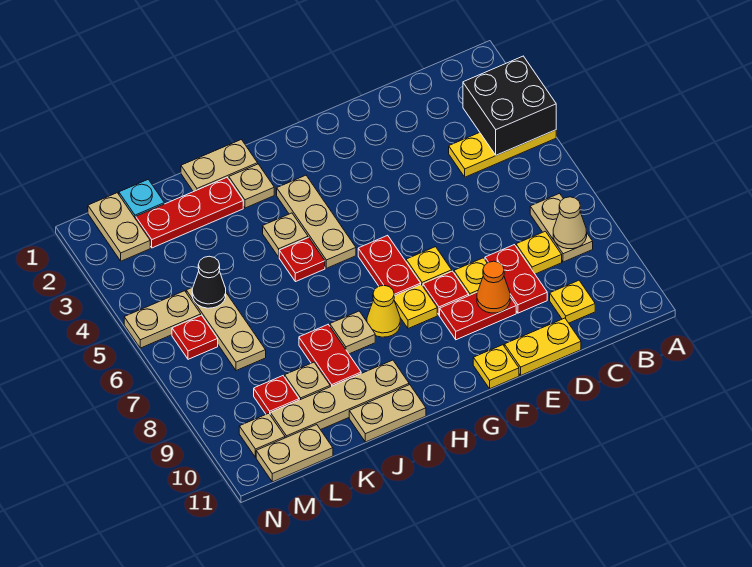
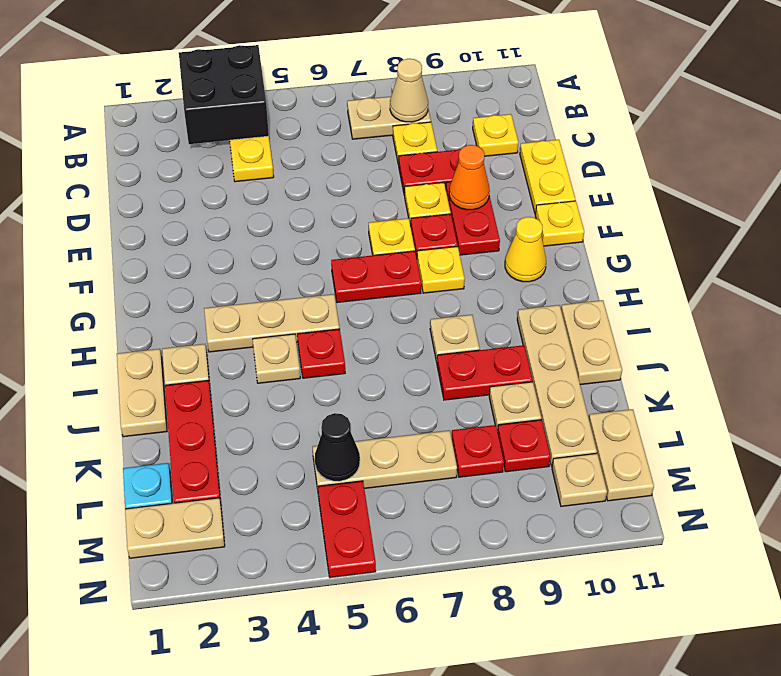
yellow 1x1 cone [367,285,400,337] -> yellow 1x1 cone moved to [505,217,546,282]
tan 1x2 plate [124,291,201,348] -> red 1x2 plate [318,481,376,578]
red 1x1 plate [172,315,218,359] -> red 1x1 plate moved to [452,425,504,477]

